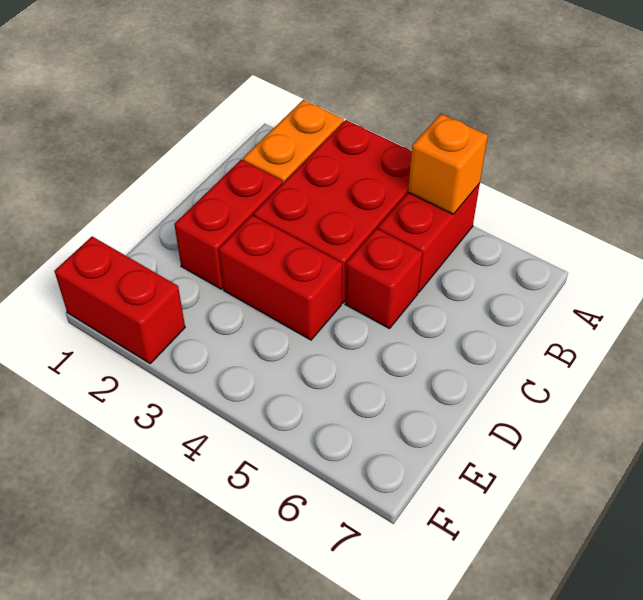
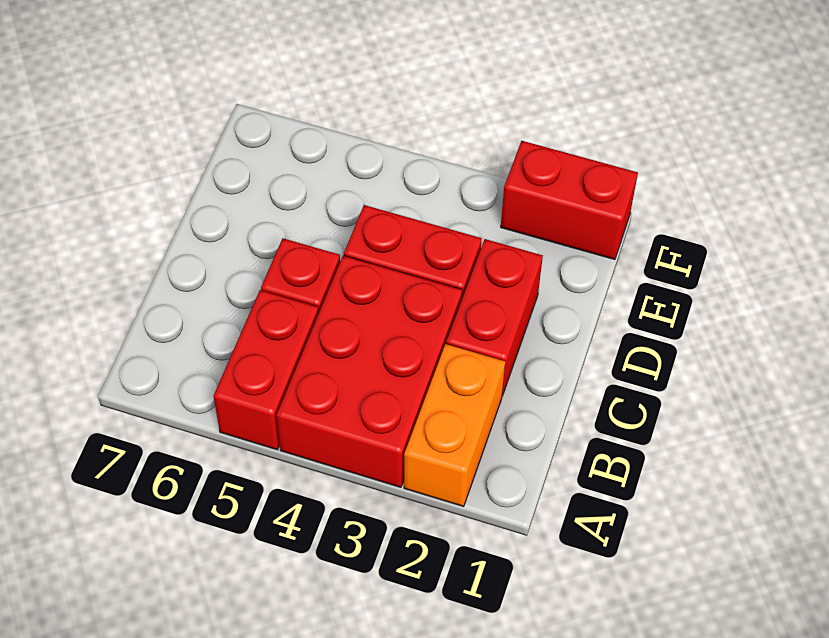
orange 1x1 brick [408,114,488,214] -> none

